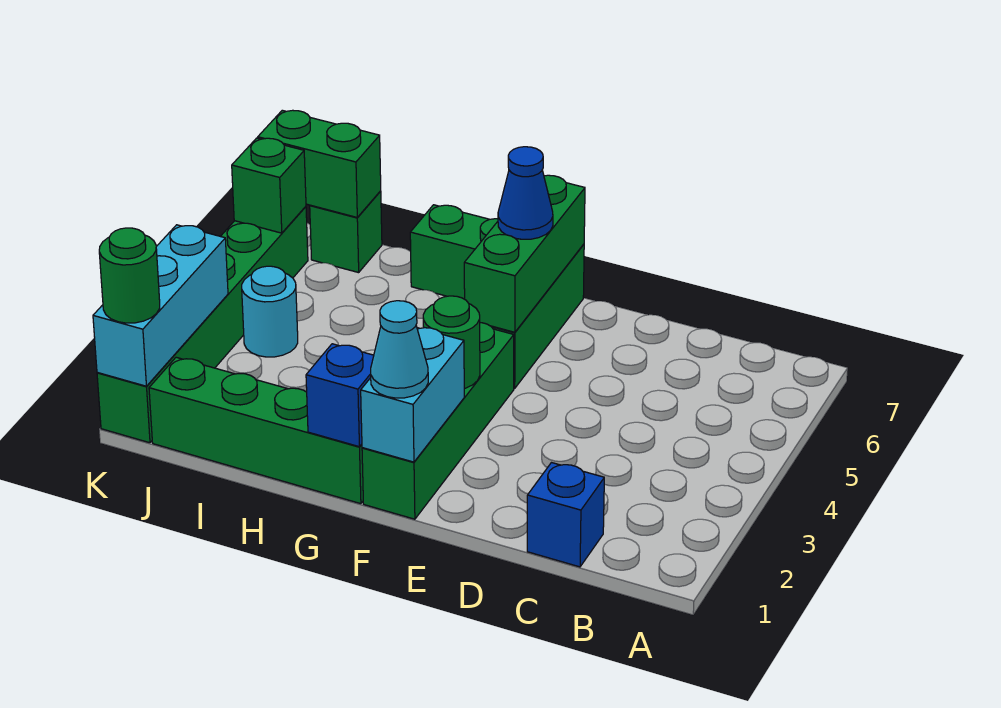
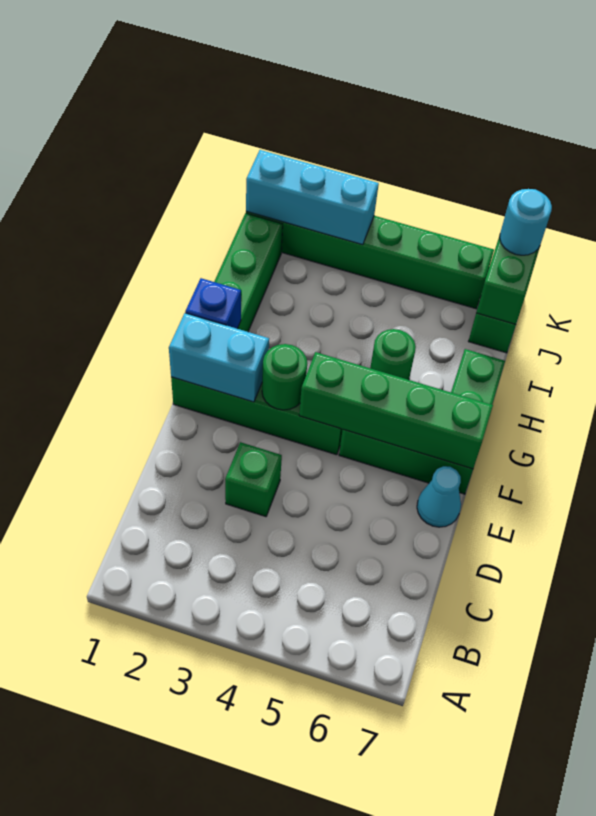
blue 1x1 brick [527,463,604,567] -> none
cyan 1x1 cone [371,301,428,398] -> cyan 1x1 cone moved to [417,466,461,527]
green 1x3 brick [464,175,585,332] -> green 1x4 brick [299,352,493,469]
blue 1x1 cone [498,147,553,239] -> none
cyan 1x1 round brick [242,266,298,357] -> cyan 1x1 round brick moved to [500,189,552,255]
green 1x1 round brick [99,228,160,323] -> green 1x1 round brick moved to [370,329,416,380]
green 1x1 brick [232,138,306,233] -> green 1x1 brick moved to [225,442,282,517]

